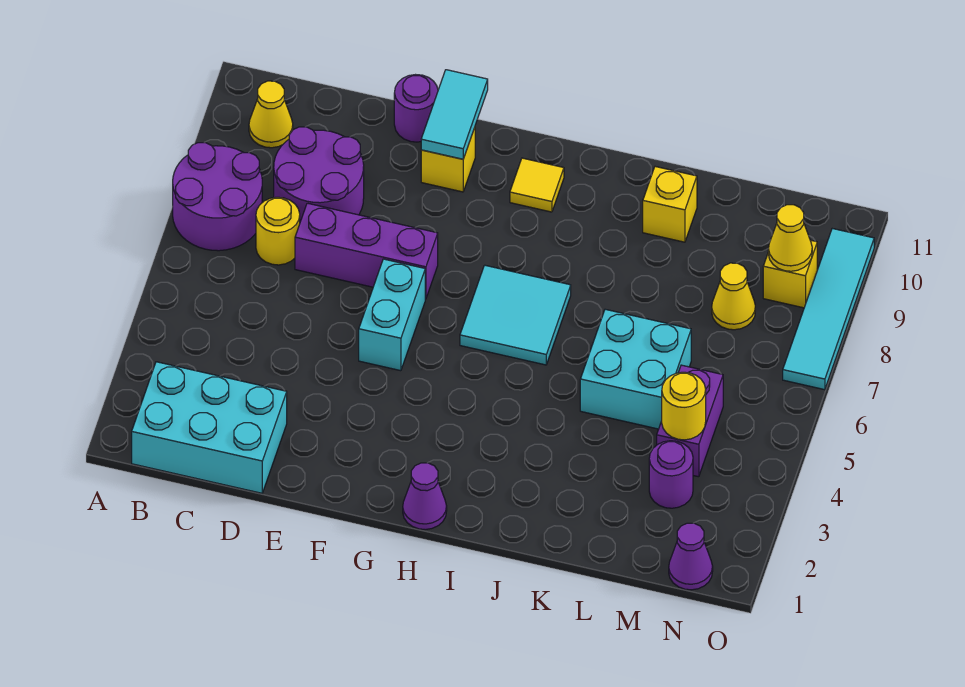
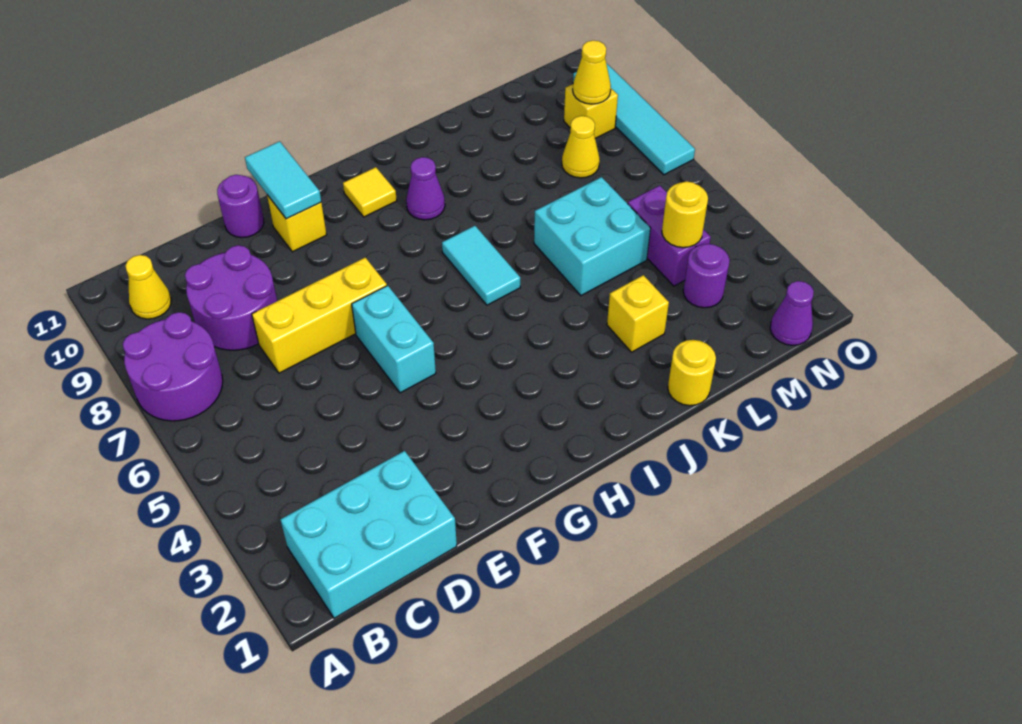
yellow 1x1 round brick [256,197,300,265] -> yellow 1x1 round brick moved to [668,340,716,406]
purple 1x3 brick [295,203,438,299] -> yellow 1x3 brick [252,257,387,373]
purple 1x1 cone [403,463,447,530] -> purple 1x1 cone moved to [406,157,445,220]
cyan 2x2 tile [460,265,571,365] -> cyan 1x2 tile [442,226,520,305]
yellow 1x1 brick [643,167,697,242] -> yellow 1x1 brick moved to [607,275,669,352]

